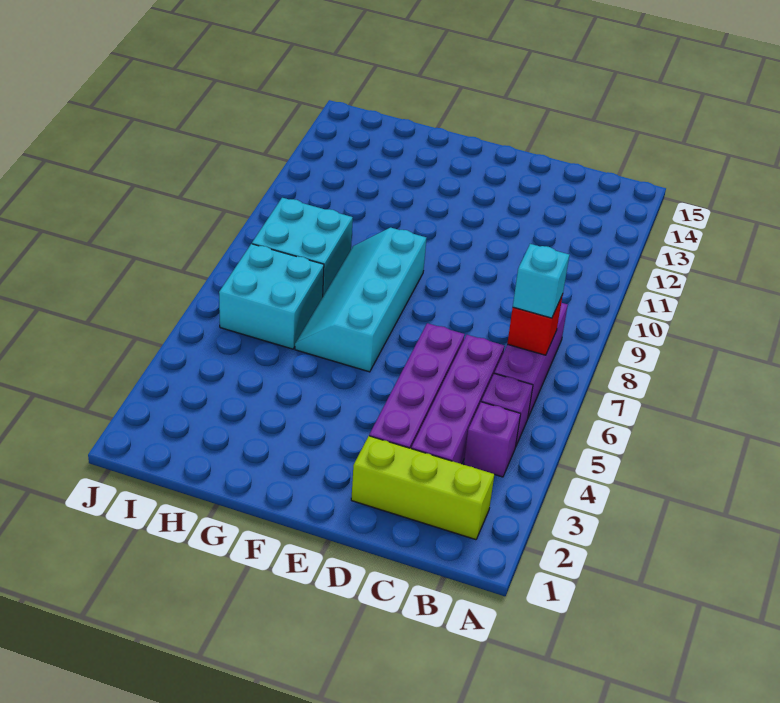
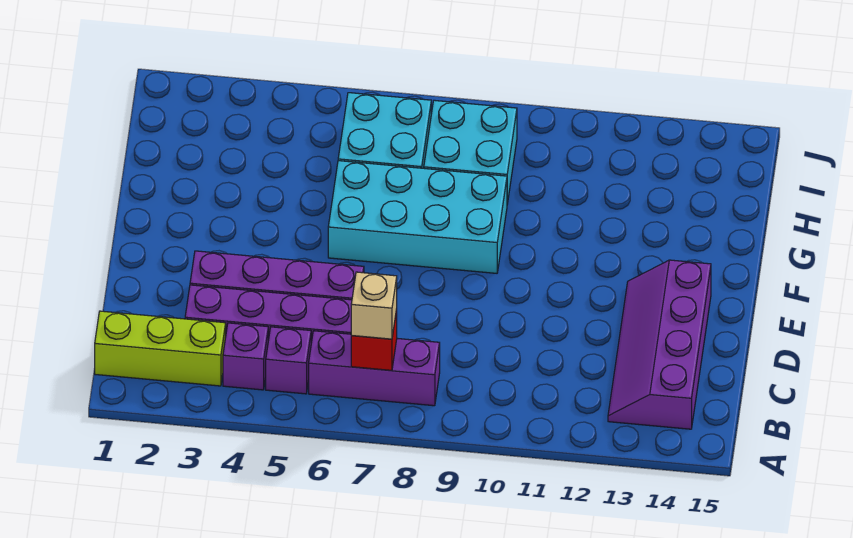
lime 1x3 brick [351,436,494,540] -> lime 1x3 brick turned to [95,311,226,386]
cyan 1x1 brick [513,244,569,318] -> tan 1x1 brick [351,272,397,339]
none -> purple 2x4 slope [608,260,711,429]
cyan 2x4 slope [295,228,426,372] -> cyan 2x4 brick [328,161,507,273]

